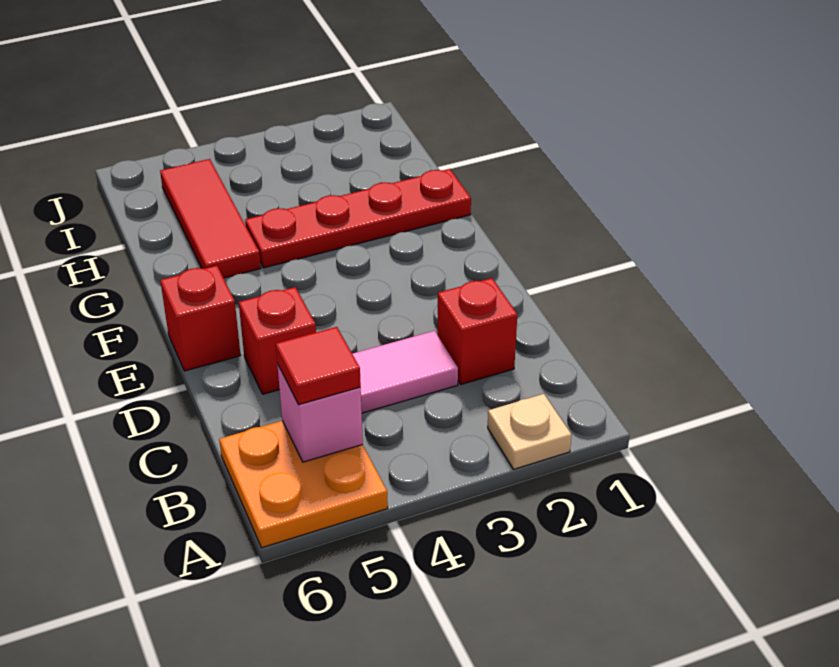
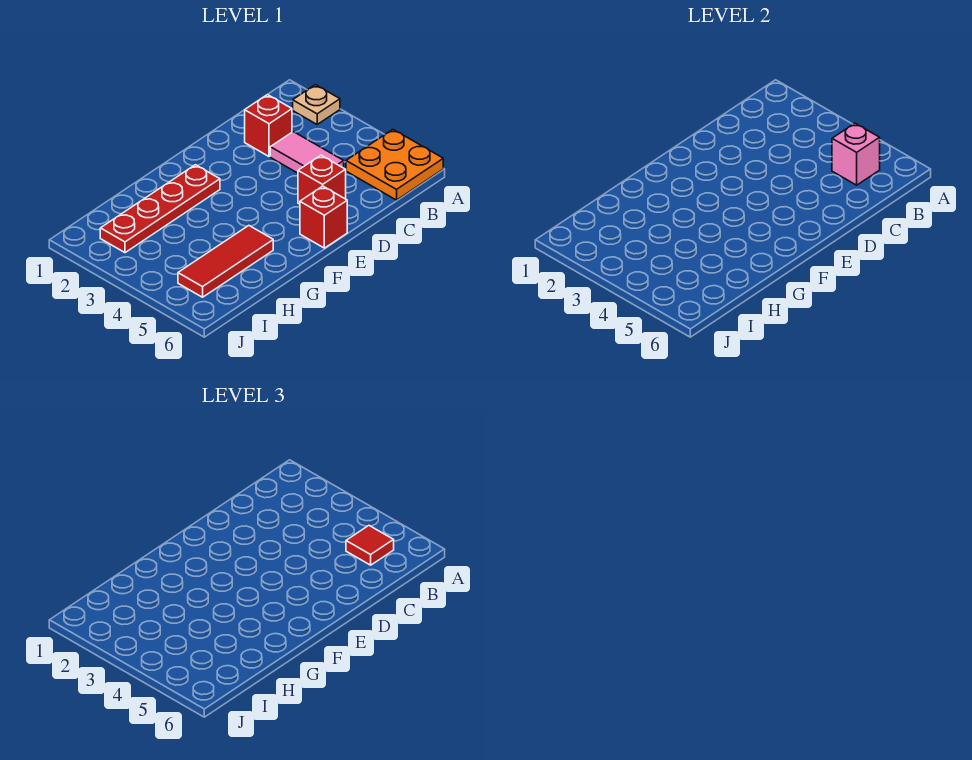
red 1x4 plate [245,169,471,268] -> red 1x4 plate turned to [100,165,220,253]

